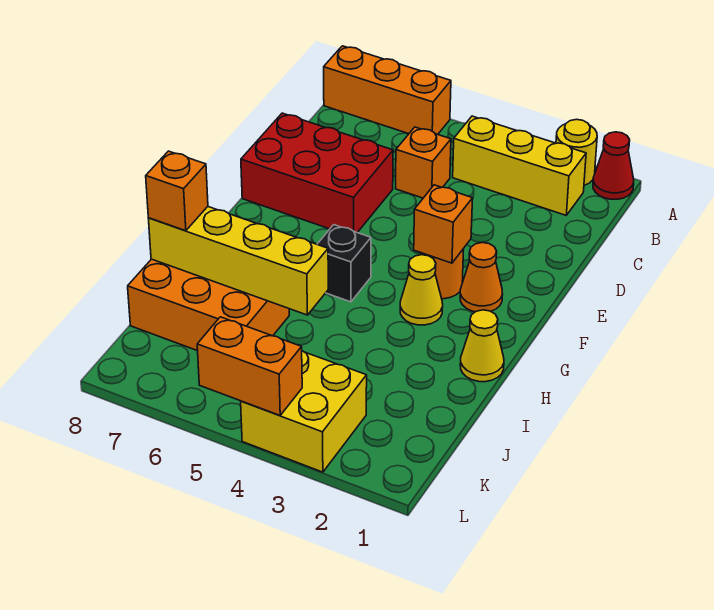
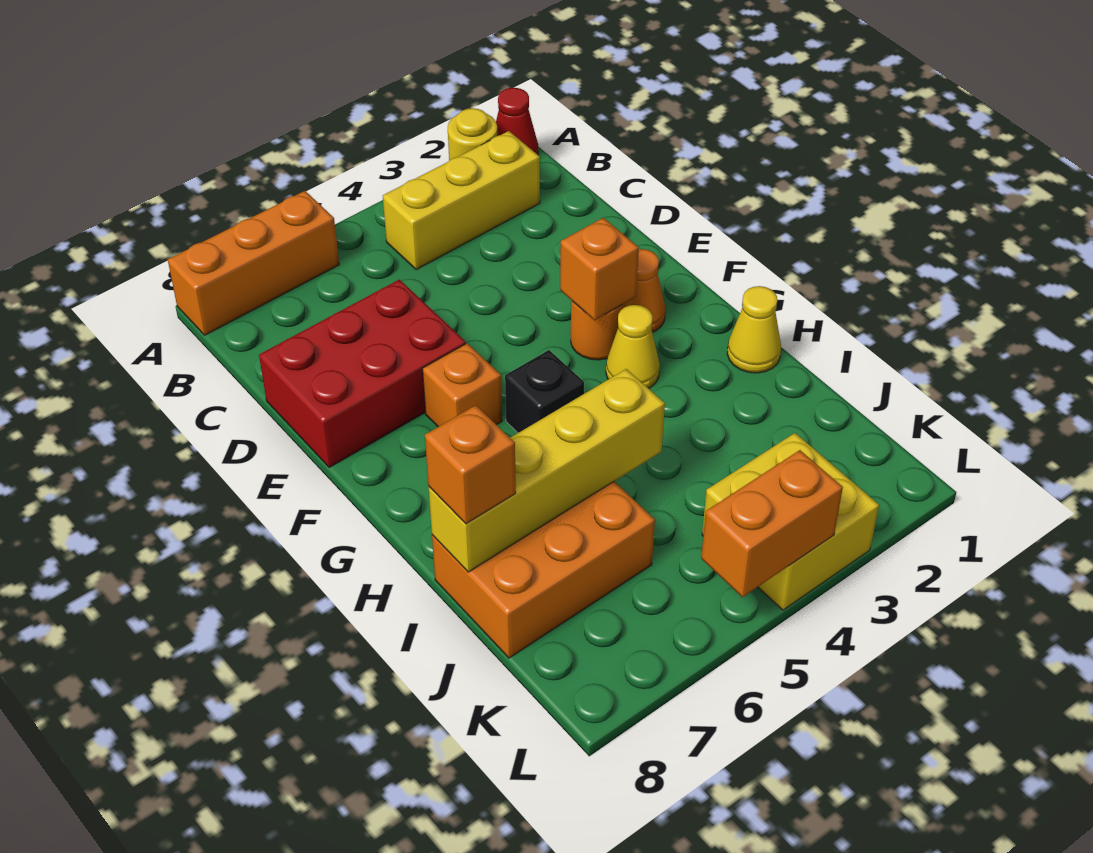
orange 1x1 brick [396,127,451,198] -> orange 1x1 brick moved to [423,343,502,427]

